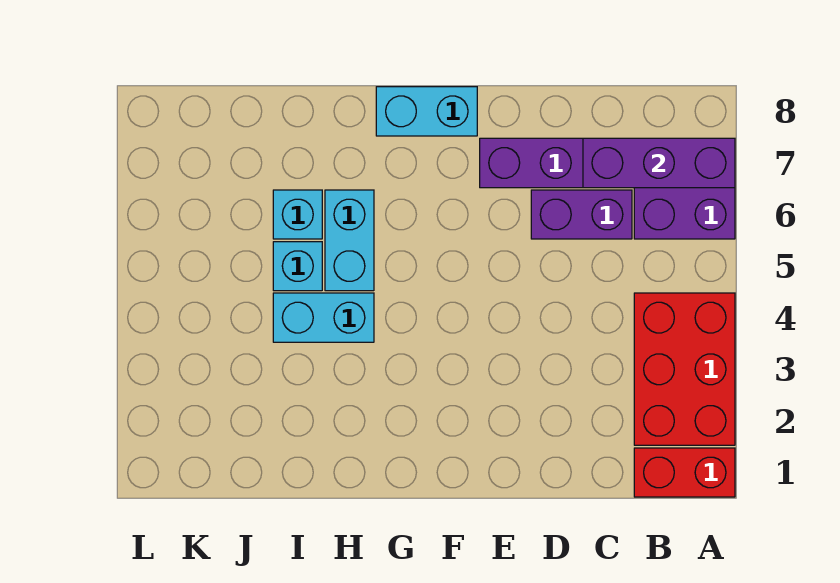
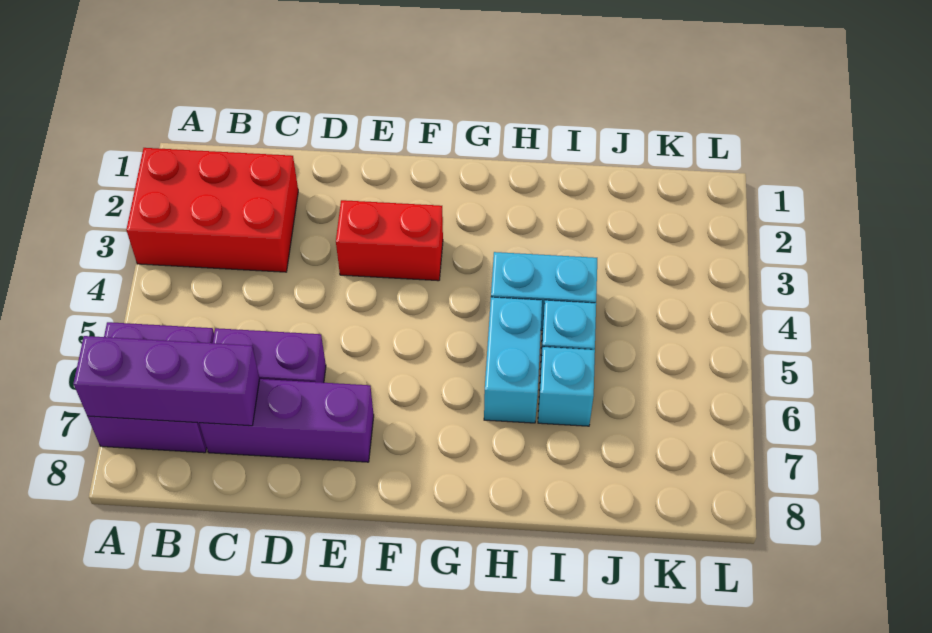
red 1x2 brick [634,448,735,497] -> red 1x2 brick moved to [336,200,443,281]
red 2x3 brick [634,293,735,445] -> red 2x3 brick turned to [126,148,298,272]
cyan 1x2 brick [376,87,477,136] -> none

